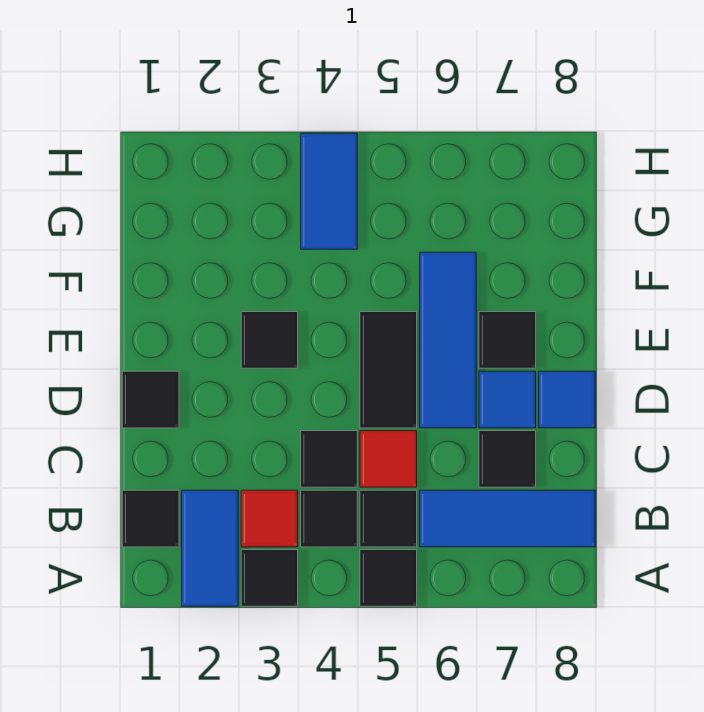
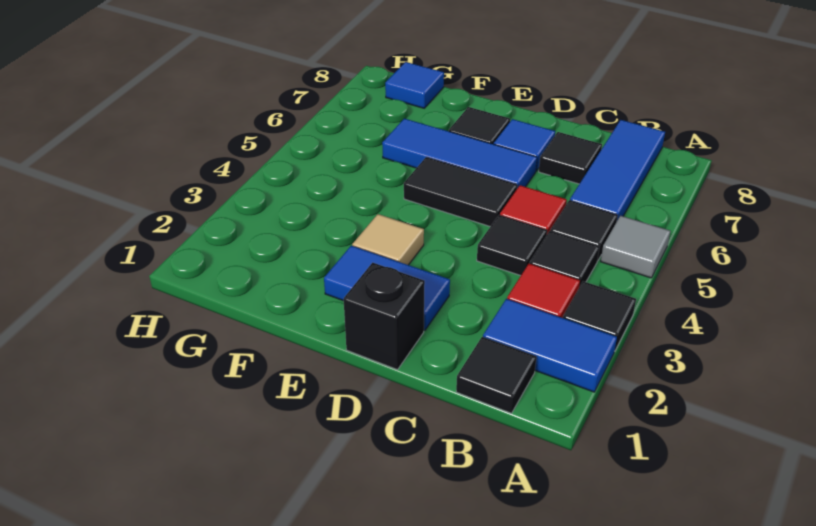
black 1x1 tile [360,550,417,606] -> grey 1x1 tile [601,216,670,278]
black 1x1 tile [122,371,179,428] -> black 1x1 brick [344,263,425,370]
blue 1x1 tile [539,371,595,428] -> blue 1x1 tile moved to [385,62,444,108]
black 1x1 tile [241,312,298,368] -> tan 1x1 tile [352,214,424,265]
blue 1x2 tile [301,133,357,249] -> blue 1x2 tile moved to [324,246,450,330]

